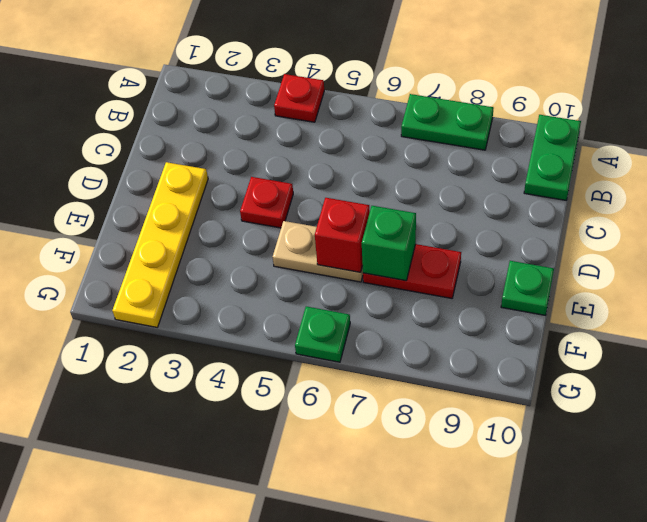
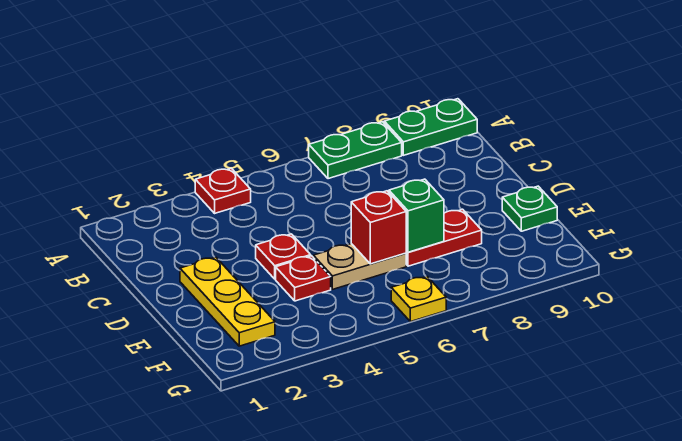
green 1x2 plate [524,115,581,200] -> green 1x2 plate turned to [384,99,477,155]
yellow 1x4 plate [112,162,208,327] -> yellow 1x3 plate [180,257,275,346]
none -> red 1x1 plate [276,256,331,301]
green 1x1 plate [295,306,350,362] -> yellow 1x1 plate [391,277,446,322]

